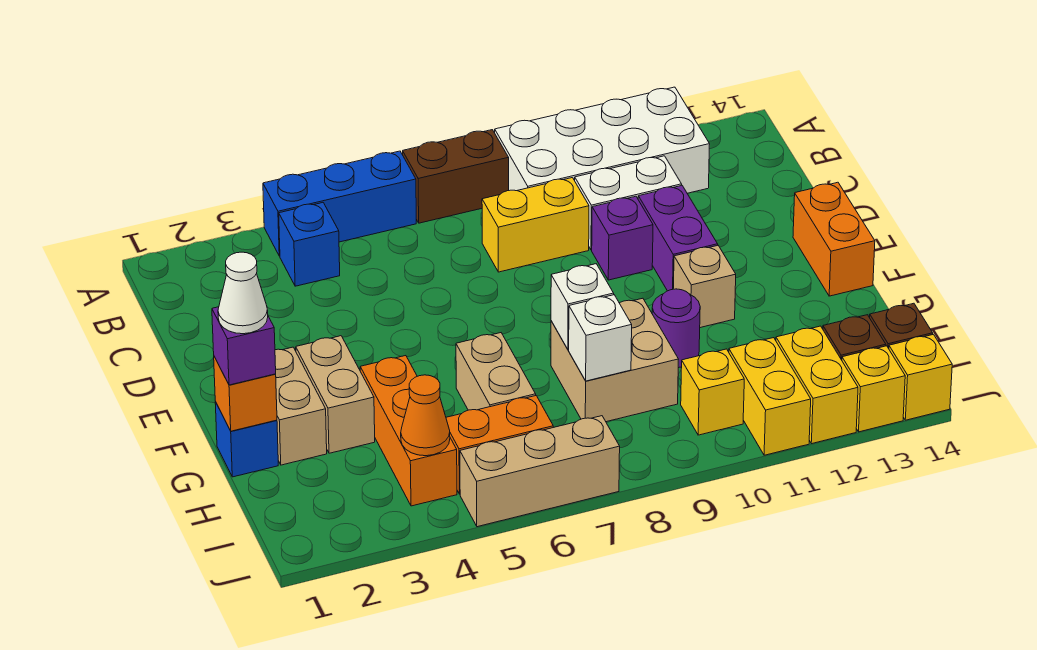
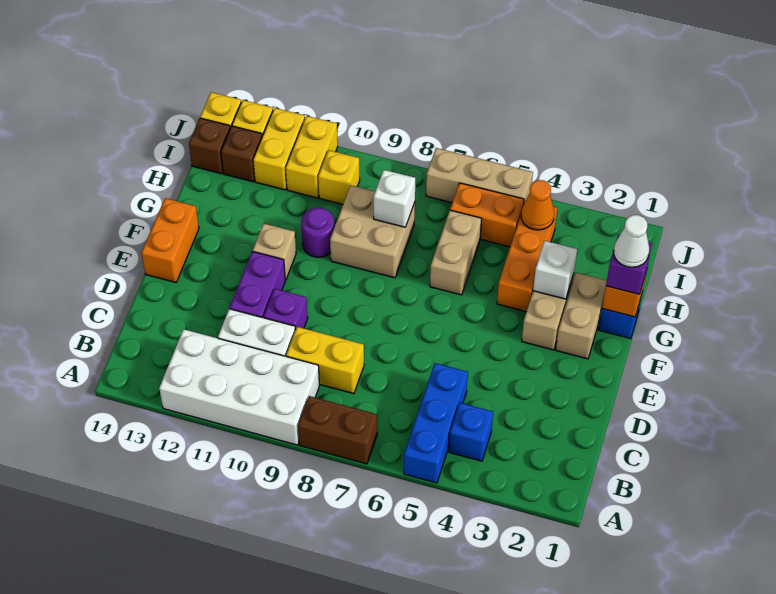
blue 1x3 brick [263,151,416,256] -> blue 1x3 brick turned to [404,363,468,483]
white 1x1 brick [551,264,614,350] -> white 1x1 brick moved to [533,241,577,299]

